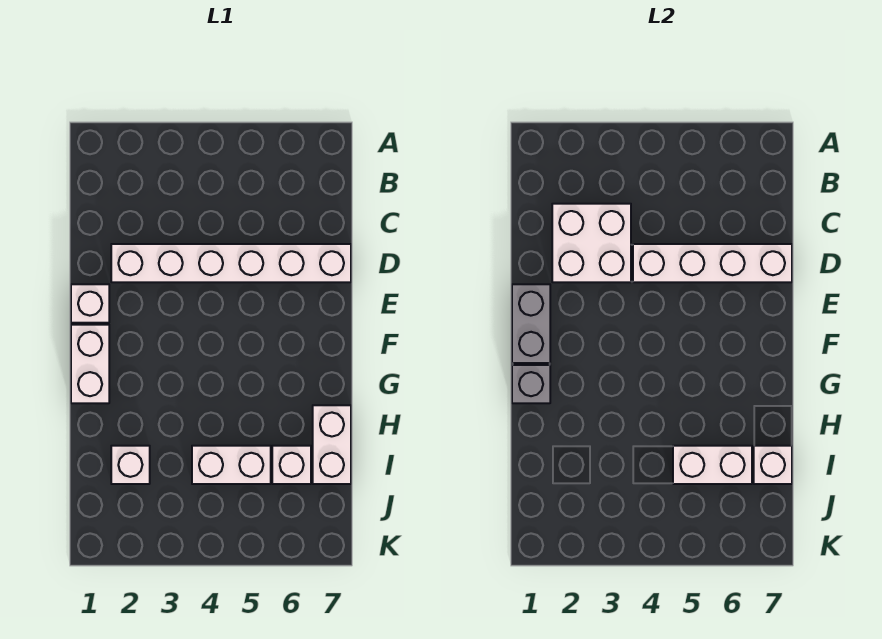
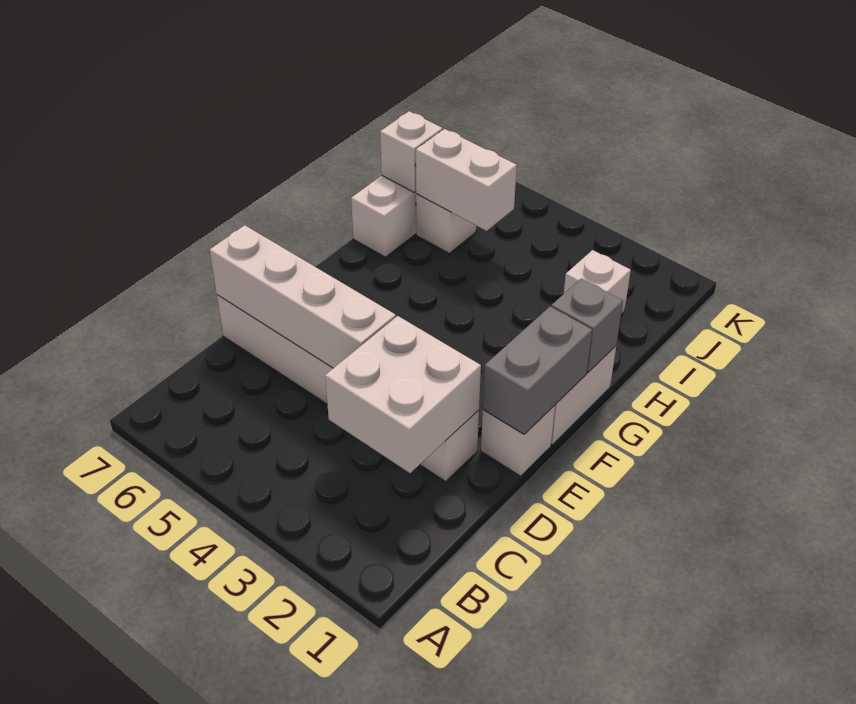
white 1x2 brick [192,446,271,484] -> none

